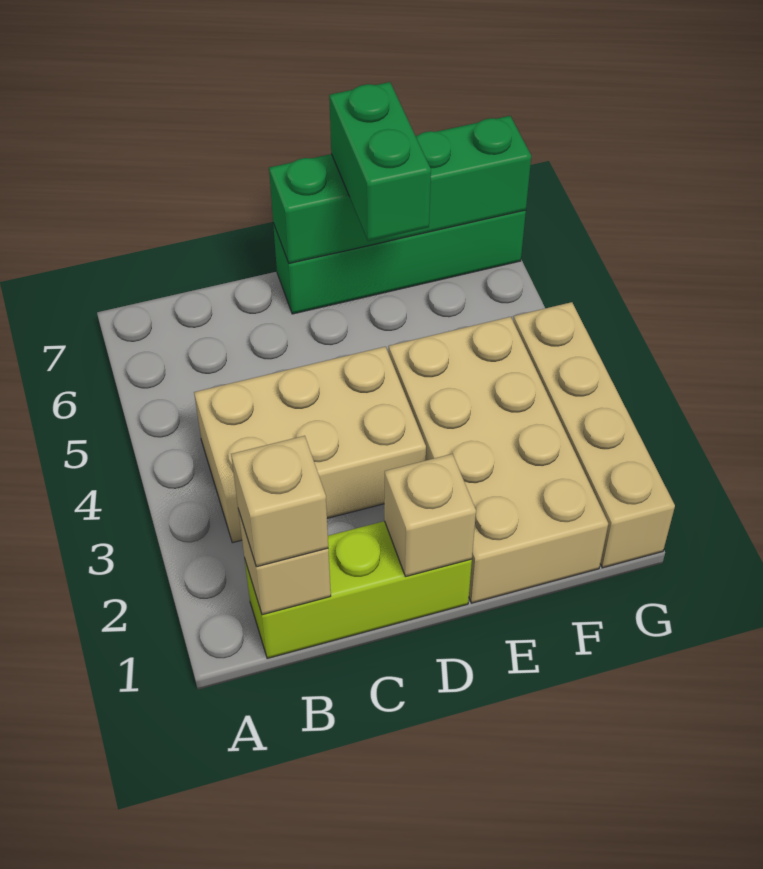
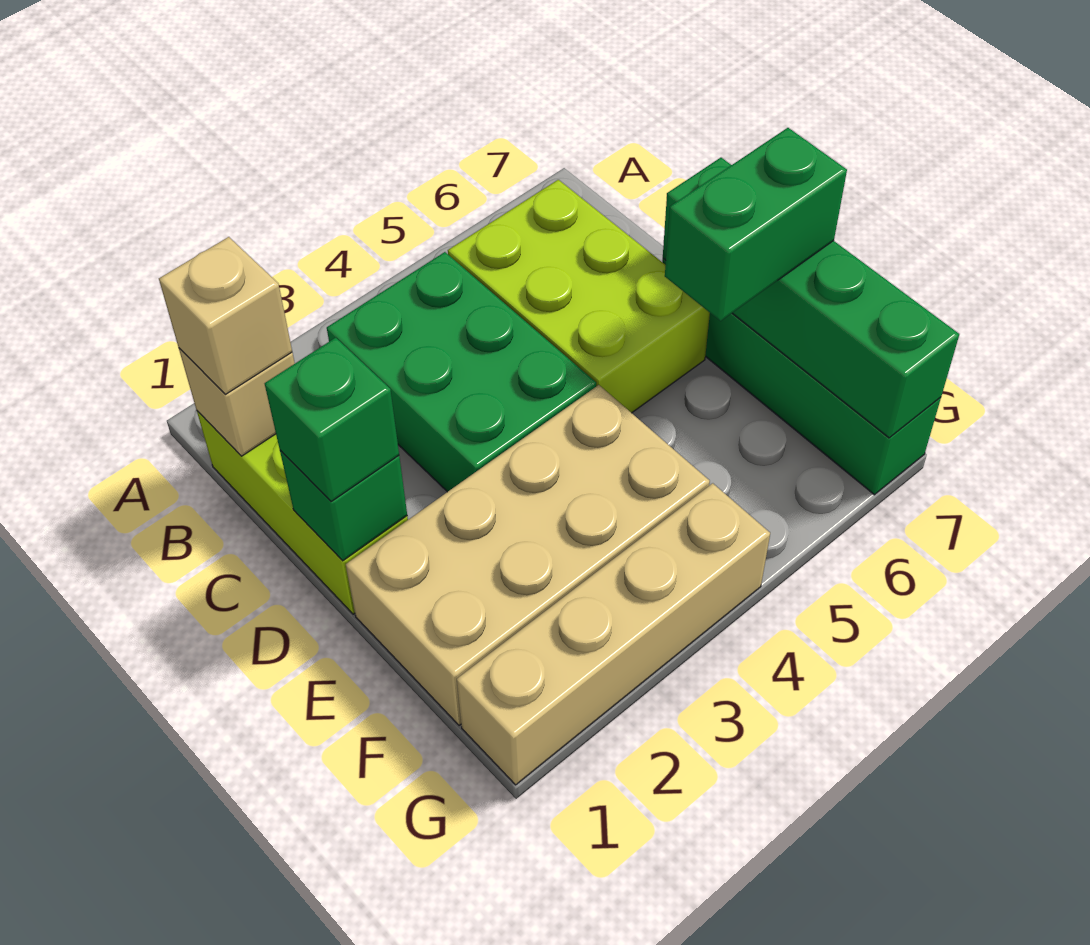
tan 2x3 brick [194,347,426,543] -> green 2x3 brick [327,252,596,492]
none -> lime 2x3 brick [448,180,710,413]
tan 1x1 brick [384,454,476,577] -> green 1x1 brick [280,450,407,561]
none -> green 1x1 brick [265,338,399,502]

